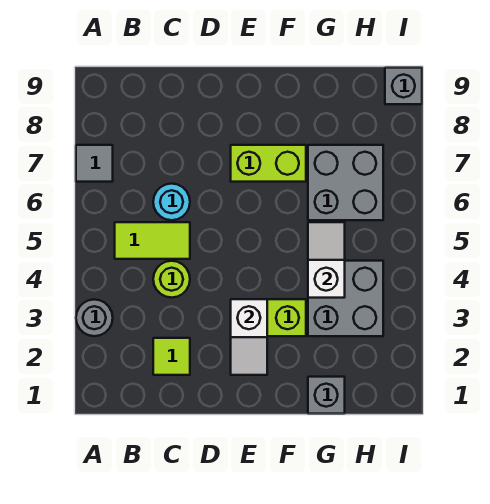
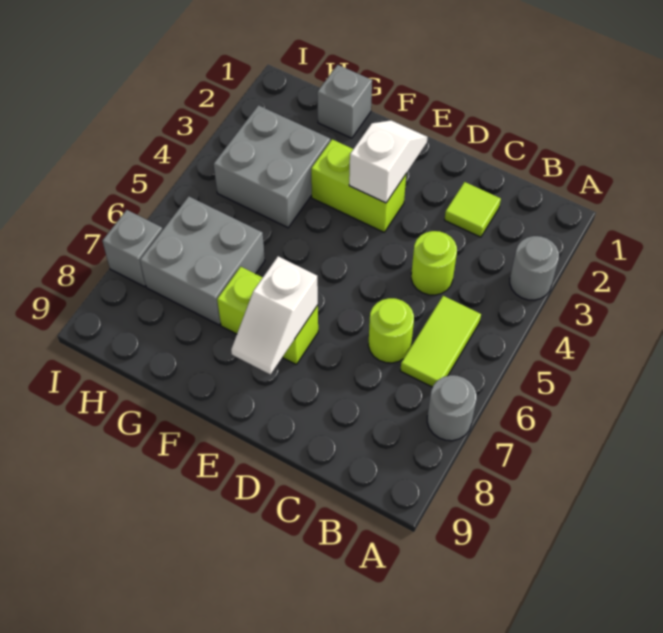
grey 1x1 tile [76,145,113,182] -> grey 1x1 round brick [427,375,477,441]
lime 1x2 tile [115,222,190,259] -> lime 1x2 tile turned to [400,296,481,387]
cyan 1x1 round brick [153,184,190,220] -> lime 1x1 round brick [368,298,414,363]
white 1x2 slope [308,222,345,298] -> white 1x2 slope moved to [231,256,318,375]
grey 1x1 brick [385,68,422,104] -> grey 1x1 brick moved to [102,210,163,287]

